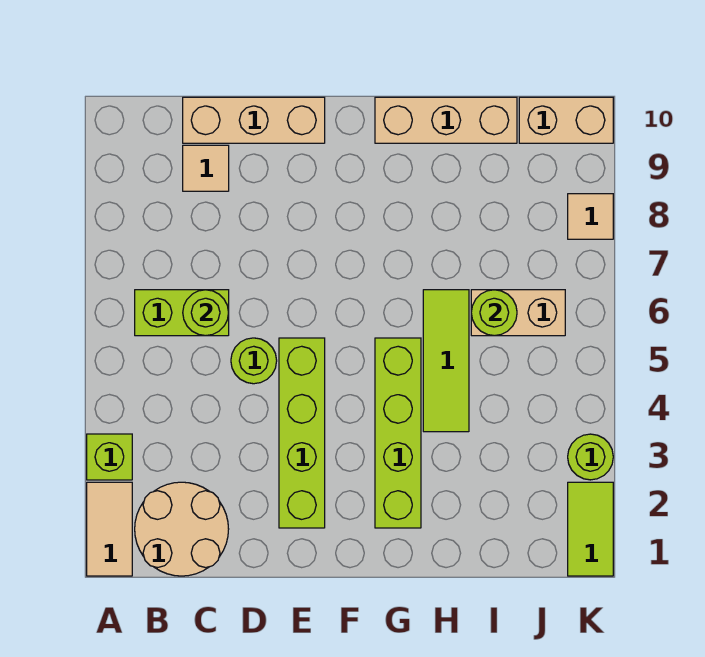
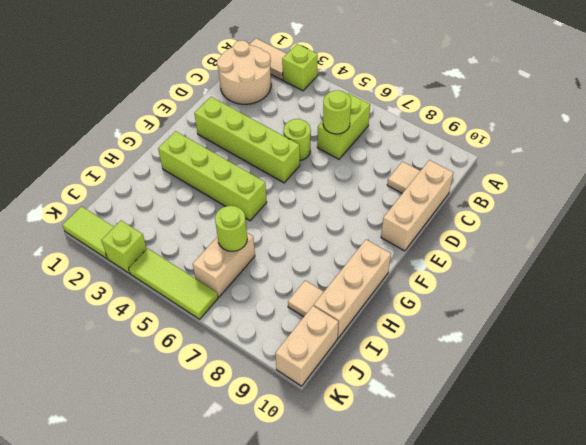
lime 1x3 tile [423,290,469,432] -> lime 1x3 tile moved to [129,248,218,319]
lime 1x1 round brick [568,434,613,480] -> lime 1x1 brick [101,221,147,273]
tan 1x1 tile [568,194,613,239] -> tan 1x1 tile moved to [288,281,324,317]

